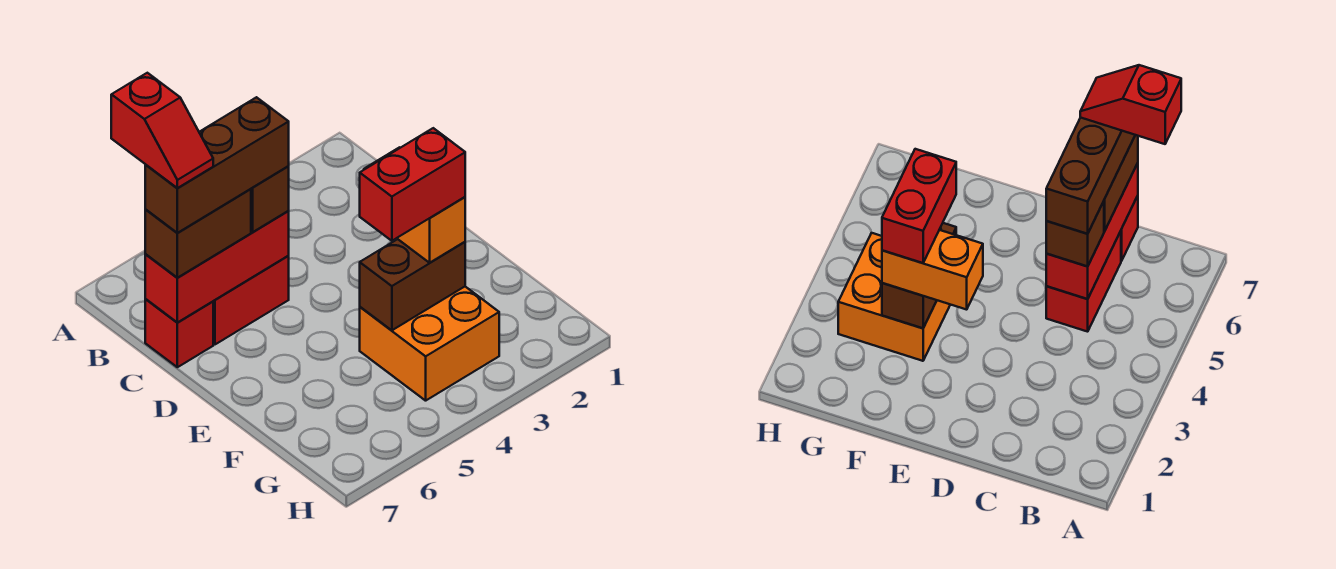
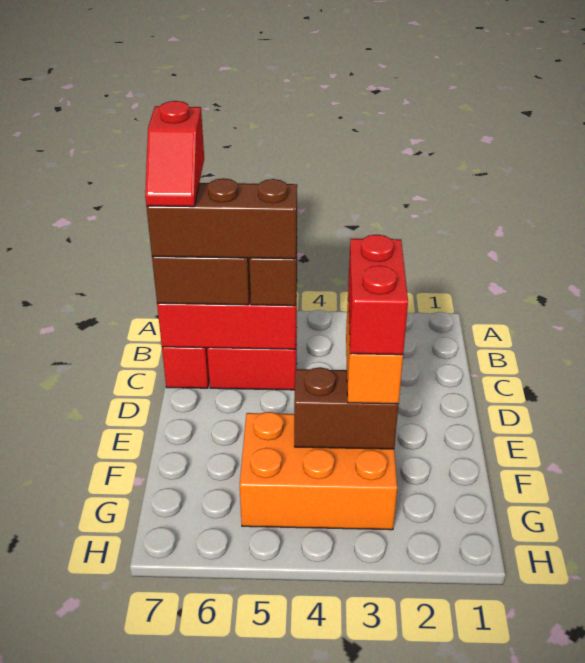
orange 2x2 brick [360,287,499,401] -> orange 2x3 brick [240,412,397,530]
red 1x2 brick [360,128,465,241] -> red 1x2 brick turned to [348,234,408,355]

